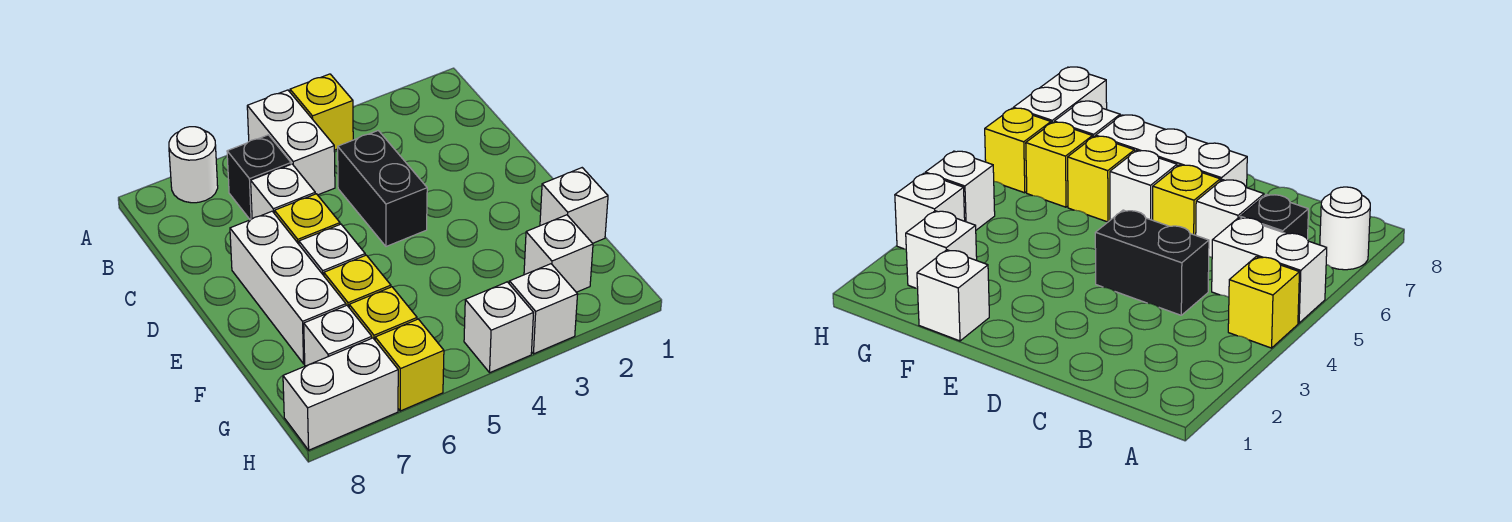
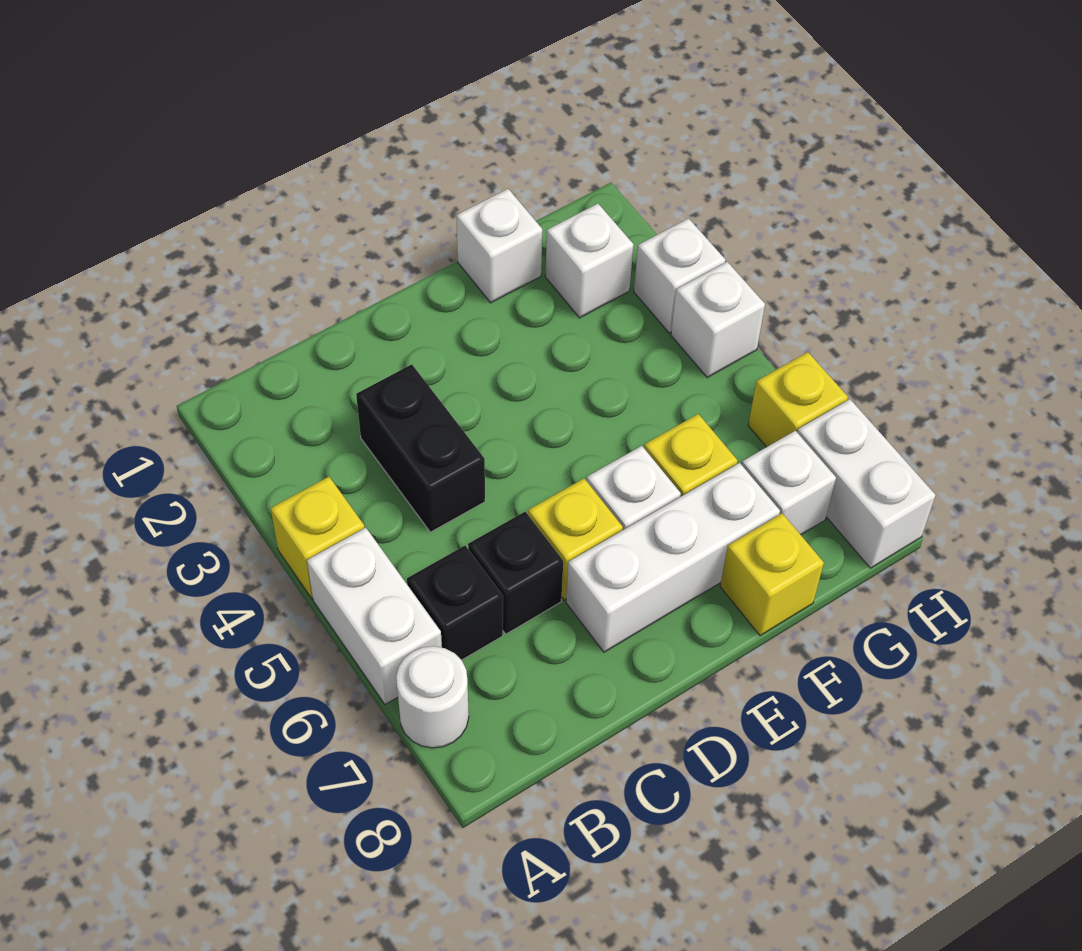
white 1x2 brick [247,90,335,195] -> white 1x2 brick turned to [307,528,442,705]
black 1x2 brick [338,131,427,246] -> black 1x2 brick turned to [356,364,485,532]
white 1x1 brick [251,164,315,219] -> black 1x1 brick [468,512,563,634]
yellow 1x1 brick [349,287,417,340] -> yellow 1x1 brick moved to [720,513,824,636]

